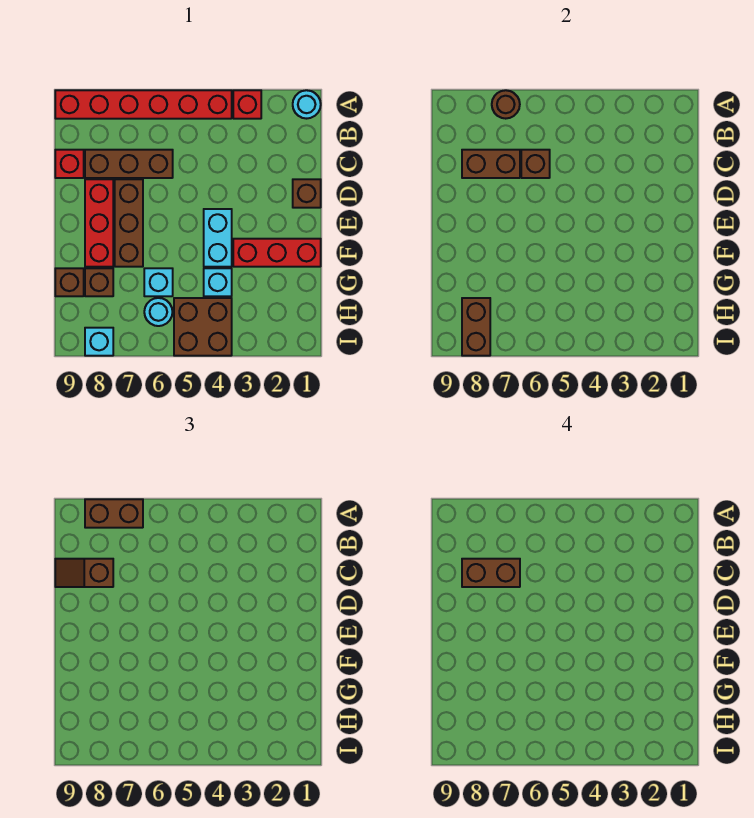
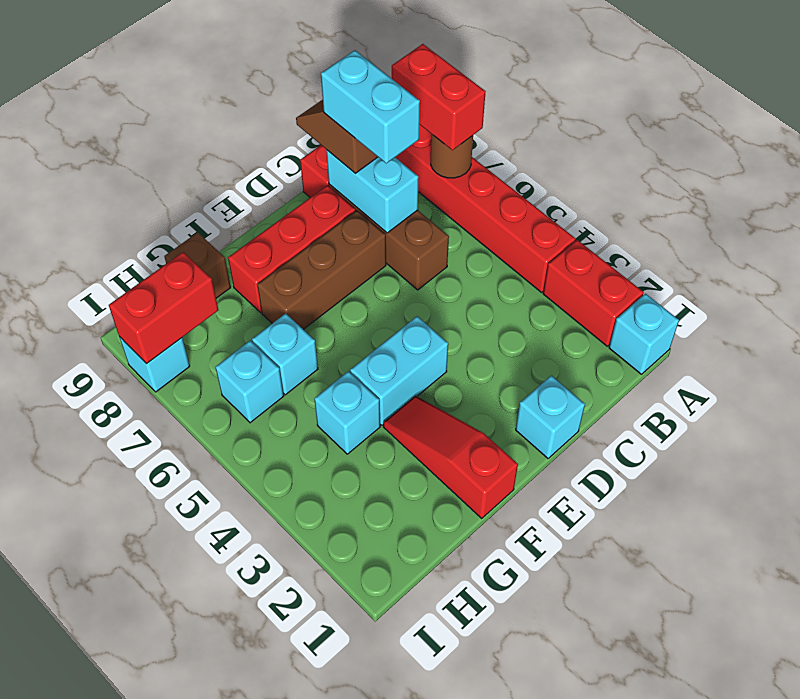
cyan 1x1 round brick [293,90,321,119] -> cyan 1x1 brick [609,294,679,374]
red 1x1 brick [233,90,261,119] -> red 1x2 brick [543,240,644,346]
brown 1x2 brick [85,499,143,528] -> red 1x2 brick [392,44,486,150]
brown 1x1 brick [521,150,550,178] -> none
brown 1x2 brick [462,150,520,178] -> cyan 1x2 brick [326,150,418,233]
brown 1x2 brick [462,559,520,587] -> cyan 1x2 brick [321,50,420,163]
brown 1x1 brick [293,179,321,208] -> cyan 1x1 brick [516,375,585,458]
red 1x3 brick [233,239,321,267] -> red 1x3 slope [383,396,518,518]
brown 1x1 brick [85,268,113,296] -> none
brown 2x2 brick [174,298,232,356] -> none
cyan 1x1 round brick [144,298,172,326] -> cyan 1x1 brick [215,341,284,423]
brown 1x2 brick [462,298,490,356] -> red 1x2 brick [109,252,218,364]

